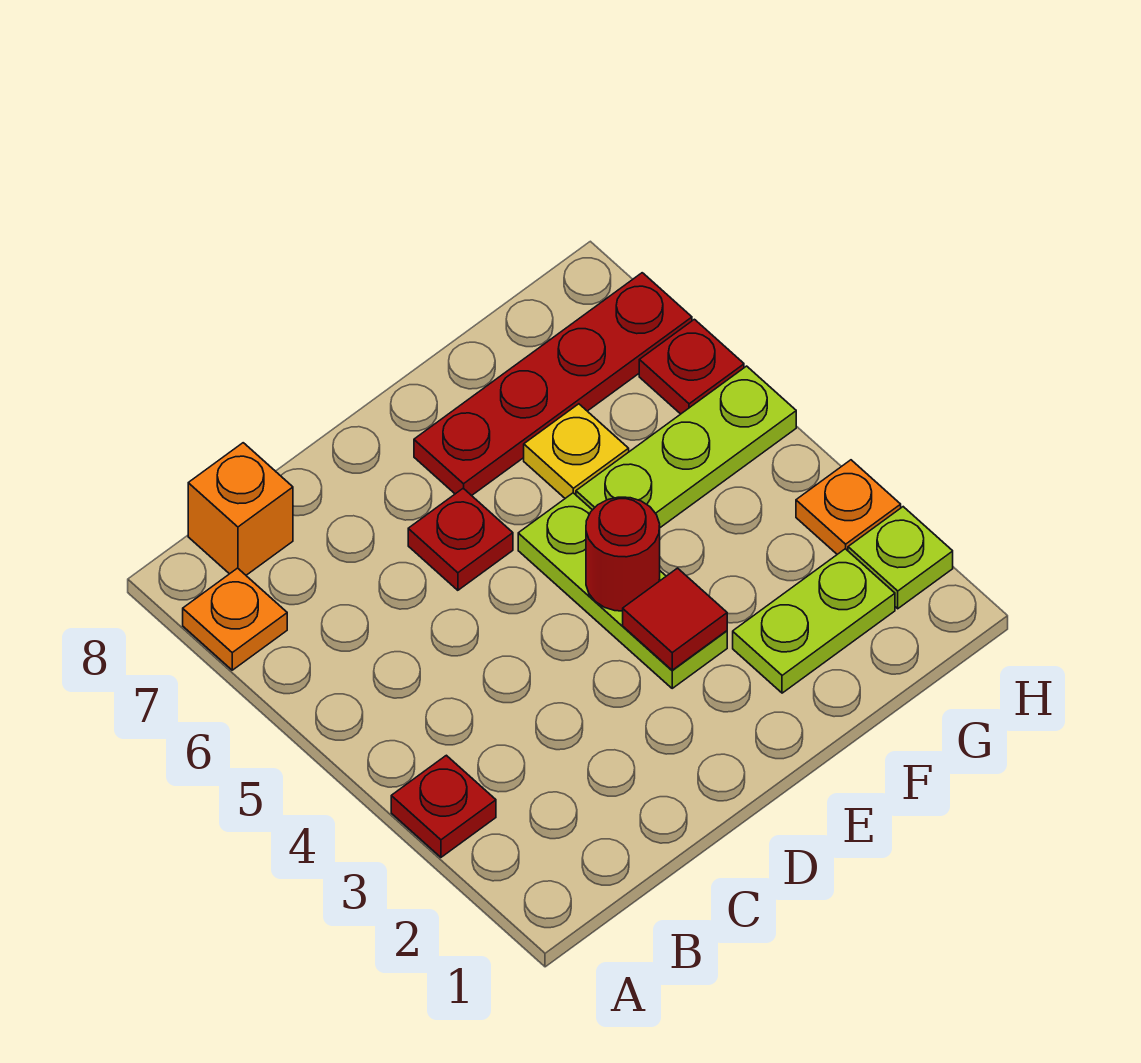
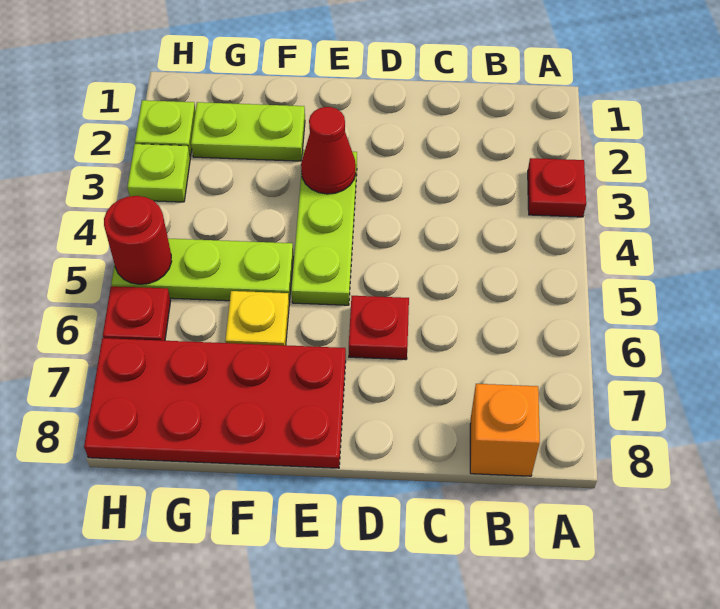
orange 1x1 plate [183,568,287,670] -> none
red 1x1 tile [623,568,727,670] -> red 1x1 cone [301,107,356,194]
red 1x1 round brick [586,497,660,611] -> red 1x1 round brick moved to [104,196,172,284]
red 1x4 plate [414,273,692,496] -> red 2x4 plate [84,338,346,468]
orange 1x1 plate [796,460,901,554] -> lime 1x1 plate [127,144,190,202]

